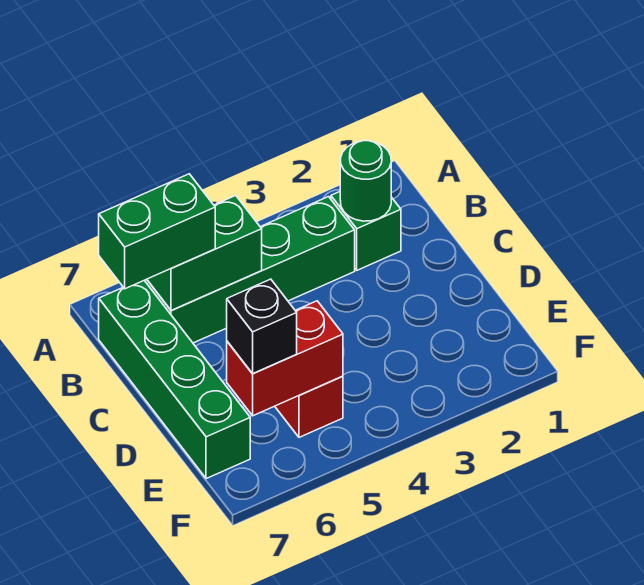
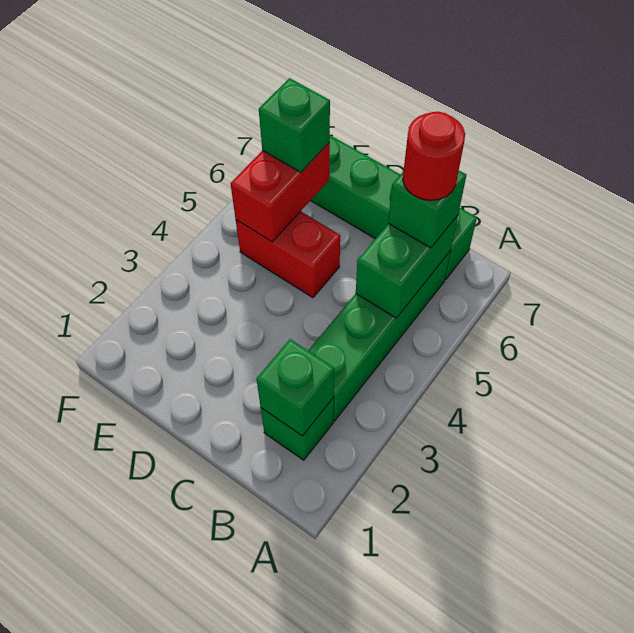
green 1x1 round brick [340,141,391,221] -> green 1x1 brick [257,339,334,436]
green 1x2 brick [99,174,215,289] -> green 1x1 brick [388,171,466,248]
none -> red 1x1 round brick [403,112,465,200]
black 1x1 brick [227,279,297,374] -> green 1x1 brick [259,78,330,172]

